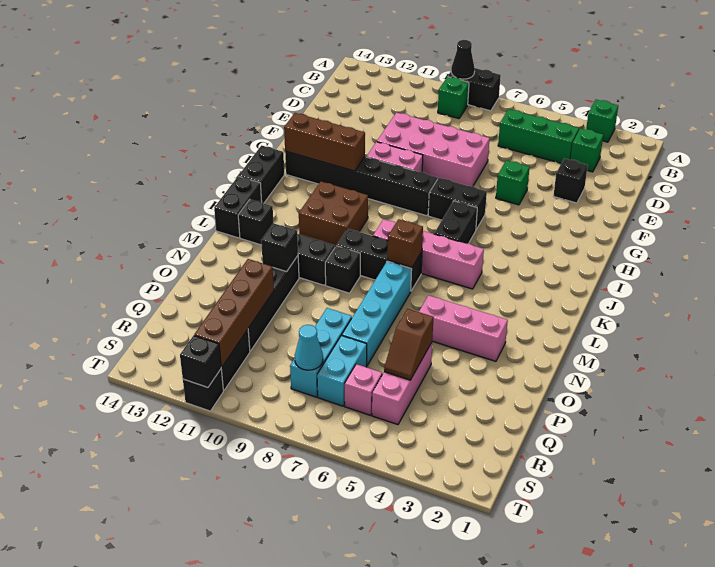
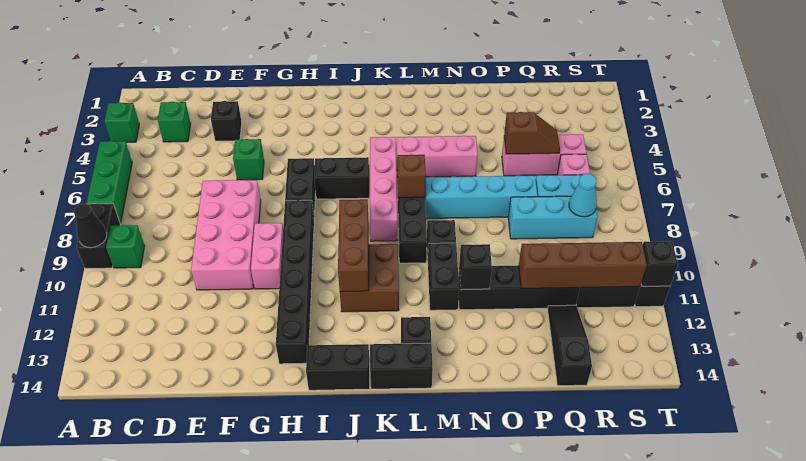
green 1x3 brick [498,109,579,163] -> green 1x3 brick moved to [87,141,132,223]
brown 1x3 brick [284,113,365,171] -> brown 1x3 brick moved to [338,199,369,292]
pink 1x3 brick [419,295,508,361] -> pink 1x3 brick turned to [397,136,478,177]
none -> black 1x3 slope [548,305,592,386]

